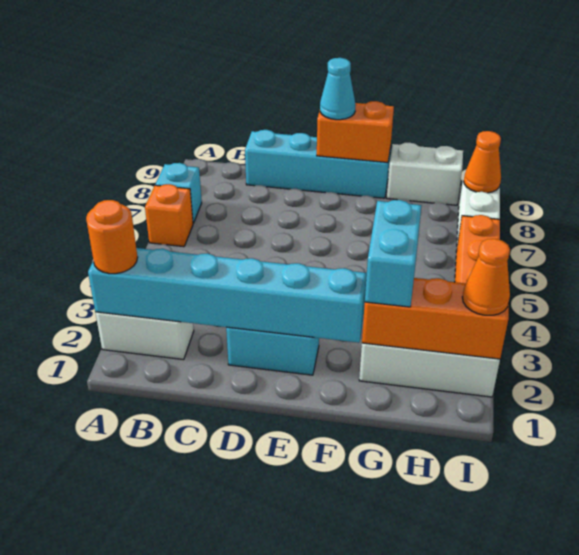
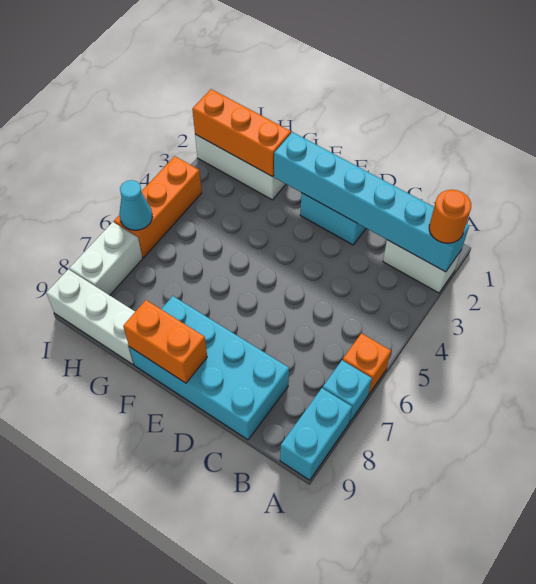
cyan 1x4 brick [245,130,391,198] -> cyan 2x4 brick [129,296,289,440]
cyan 1x1 cone [320,58,355,120] -> cyan 1x1 cone moved to [119,180,152,230]
cyan 1x2 brick [365,200,422,307] -> cyan 1x2 brick moved to [280,388,352,480]
white 1x2 brick [387,143,463,205] -> white 1x3 brick [46,269,135,364]
orange 1x1 cone [462,239,510,315] -> none
orange 1x1 cone [464,131,501,193] -> none

